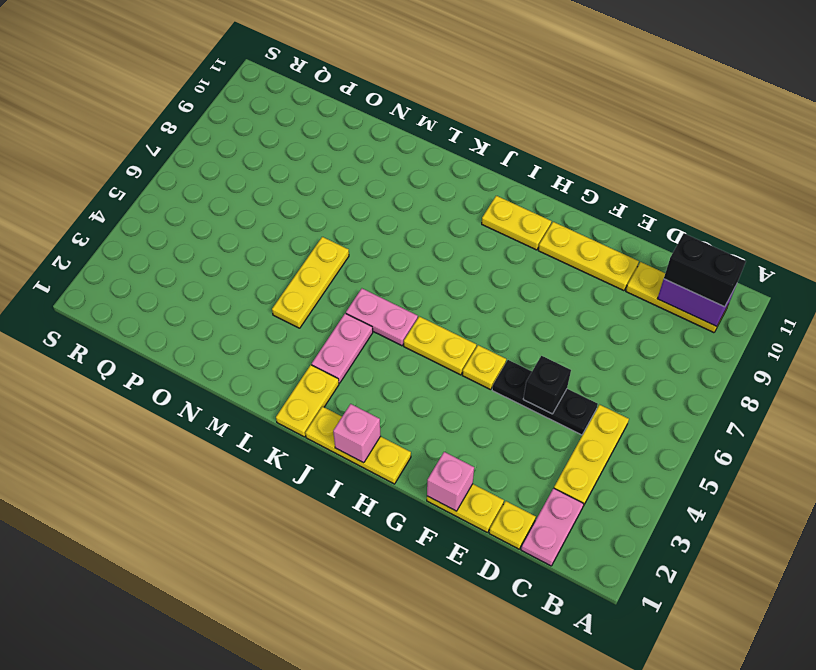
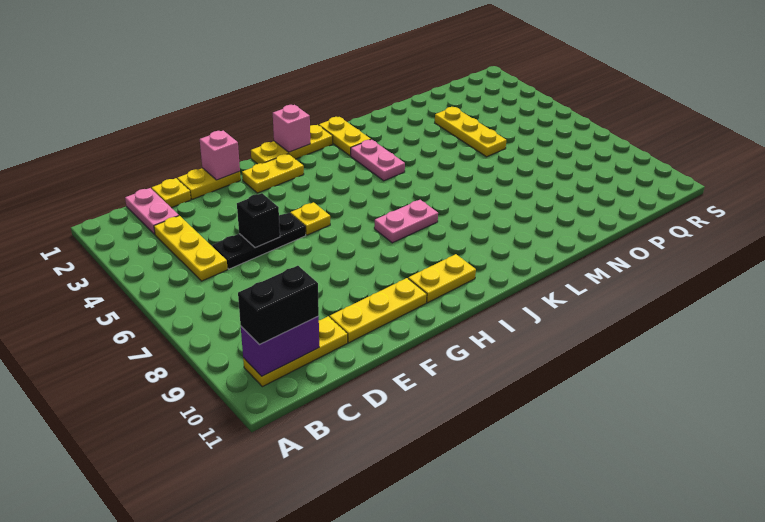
yellow 1x2 plate [404,316,476,375] -> yellow 1x2 plate moved to [242,154,304,193]
pink 1x2 plate [346,289,418,346] -> pink 1x2 plate moved to [374,200,438,243]
yellow 1x3 plate [272,237,349,328] -> yellow 1x3 plate moved to [435,107,506,157]

